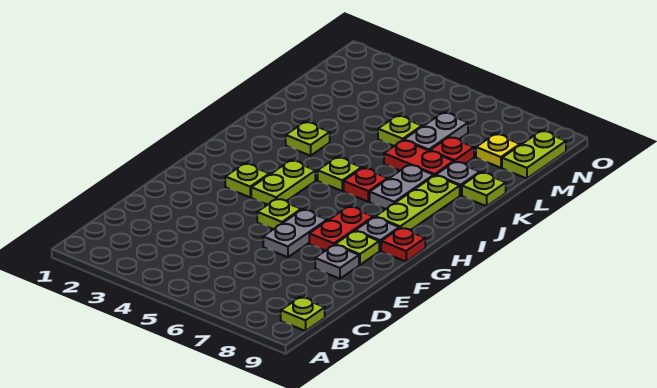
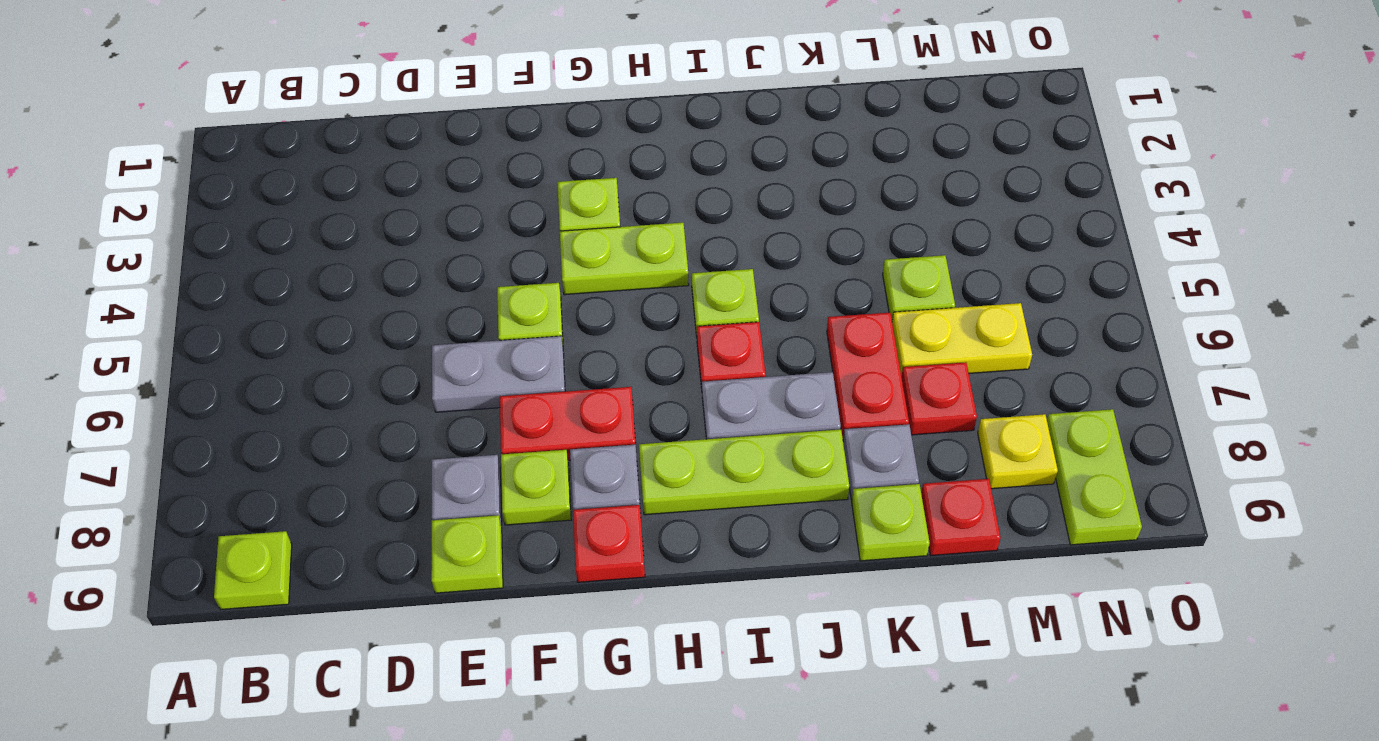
lime 1x1 plate [286,122,330,156] -> lime 1x1 plate moved to [431,515,503,593]
grey 1x2 plate [404,112,468,151] -> yellow 1x2 plate [892,303,1032,376]
none -> red 1x1 plate [921,479,1001,556]
lime 1x2 plate [502,131,566,179] -> lime 1x2 plate turned to [1047,409,1142,545]

